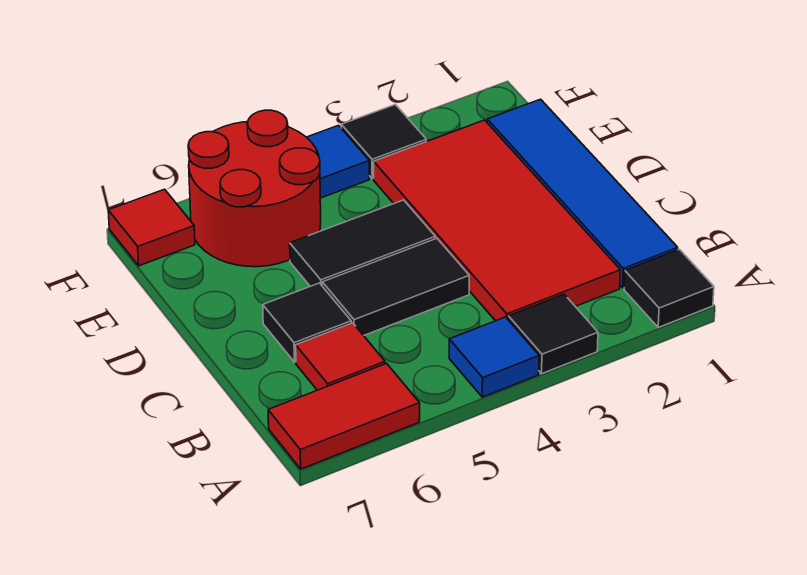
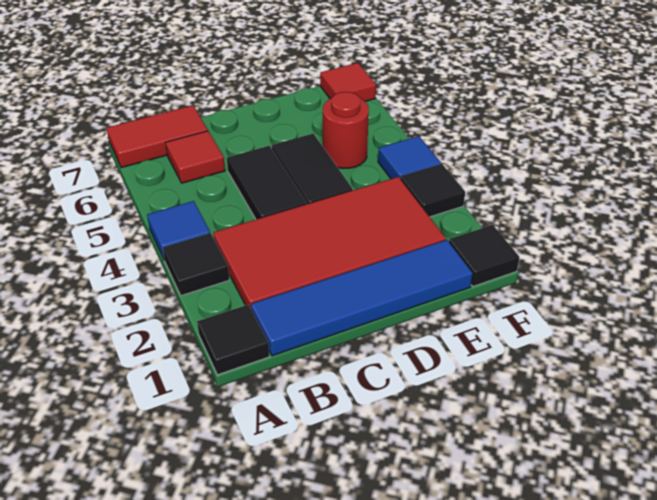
red 1x2 tile [268,363,420,469] -> red 1x2 tile turned to [107,105,208,168]
black 1x1 tile [263,283,351,362] -> black 1x1 tile moved to [449,225,520,286]
red 2x2 round brick [188,110,321,267] -> red 1x1 round brick [323,92,369,168]

